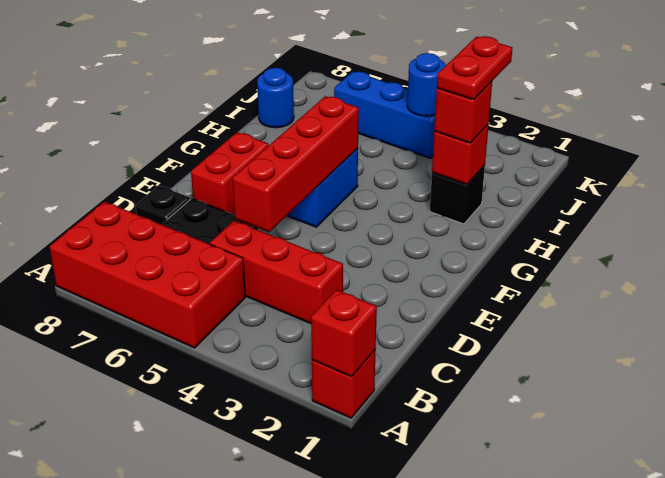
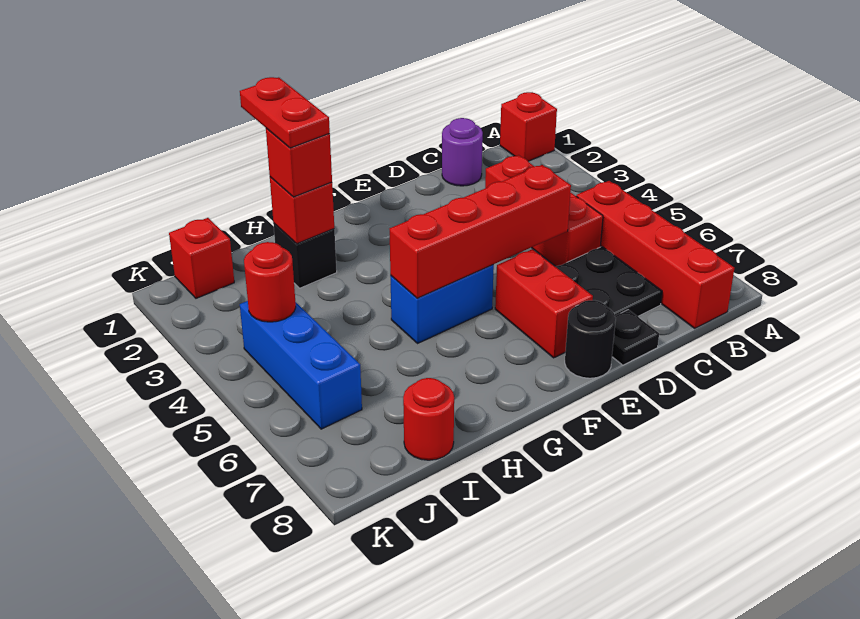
red 1x1 brick [311,290,377,377] -> red 1x1 brick moved to [169,218,234,298]
red 2x4 brick [49,202,245,348] -> red 1x4 brick [576,181,734,328]
none -> purple 1x1 round brick [442,118,483,186]
red 1x2 brick [191,132,269,214] -> red 1x2 brick turned to [495,249,593,358]
none -> black 1x1 round brick [565,300,616,378]
red 1x2 plate [437,36,512,100] -> red 1x2 plate turned to [240,77,330,148]
blue 1x1 round brick [257,68,294,128] -> red 1x1 round brick [403,378,454,460]
blue 1x1 round brick [407,53,446,116] -> red 1x1 round brick [244,242,296,322]

